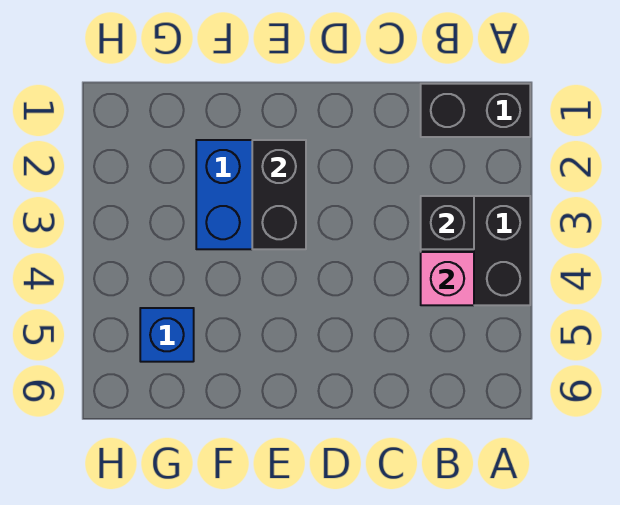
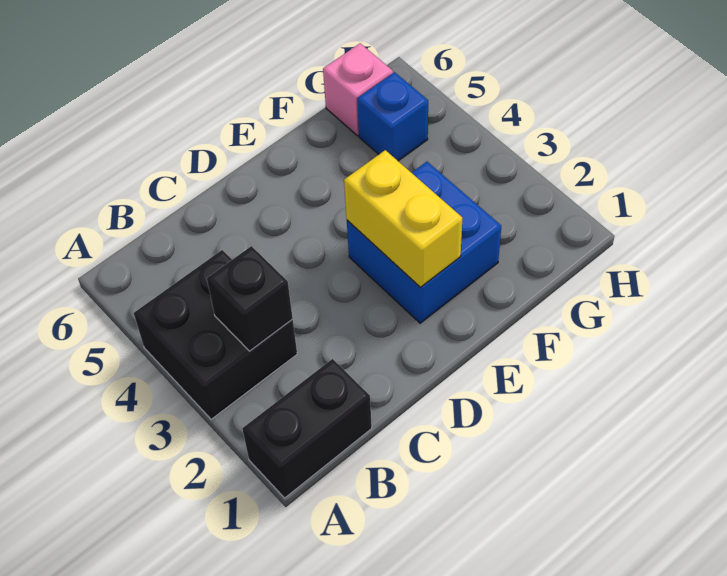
pink 1x1 brick [421,252,474,305] -> pink 1x1 brick moved to [323,43,393,136]
black 1x2 brick [252,140,306,249] -> yellow 1x2 brick [344,150,462,288]

